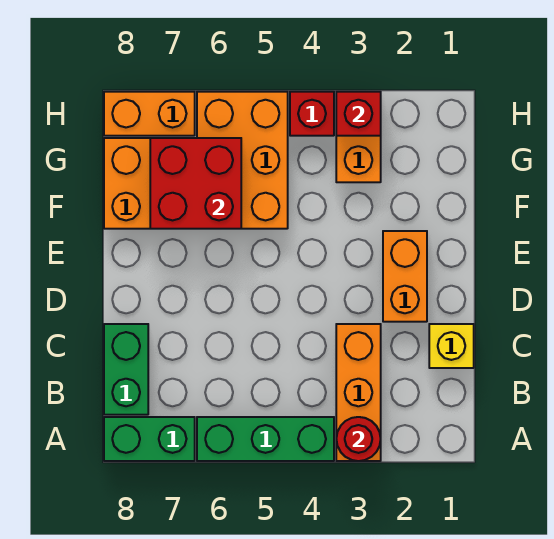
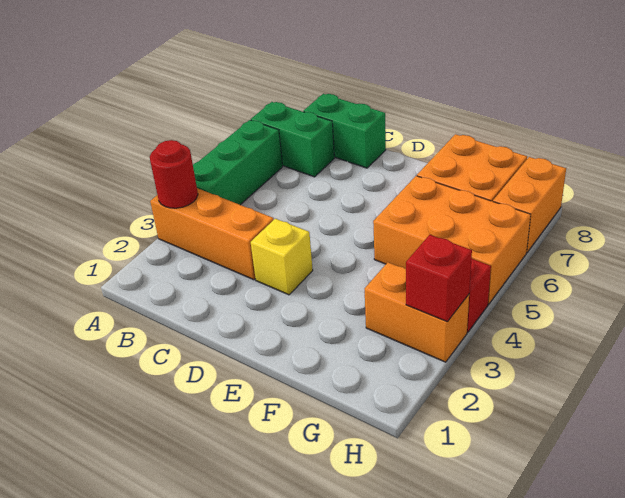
green 1x2 brick [104,417,195,461] -> green 1x2 brick turned to [251,102,334,177]
yellow 1x1 brick [429,324,474,368] -> yellow 1x1 brick moved to [251,219,313,295]
orange 1x2 brick [383,231,427,322] -> none
red 2x2 brick [150,138,241,229] -> none

